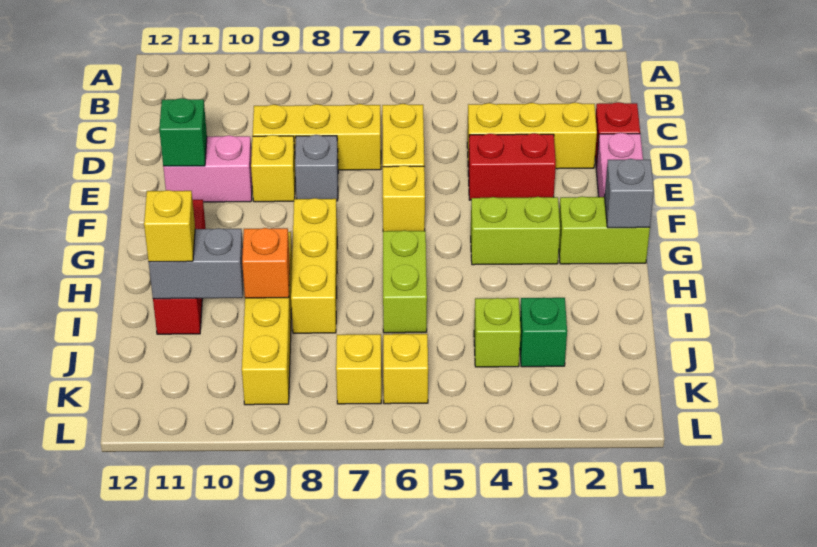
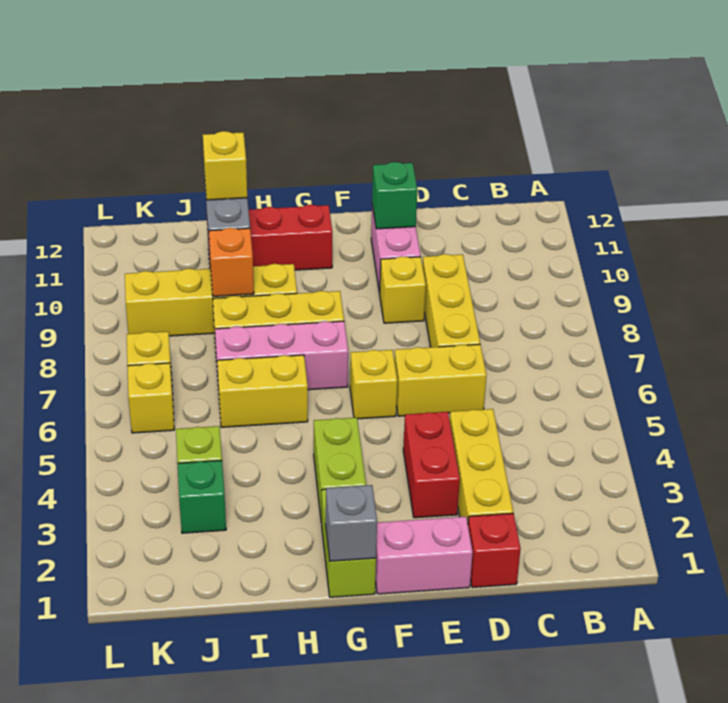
grey 1x1 brick [295,135,338,201] -> none
none -> pink 1x3 brick [215,321,348,390]
lime 1x2 brick [383,230,427,333] -> yellow 1x2 brick [217,355,308,427]

